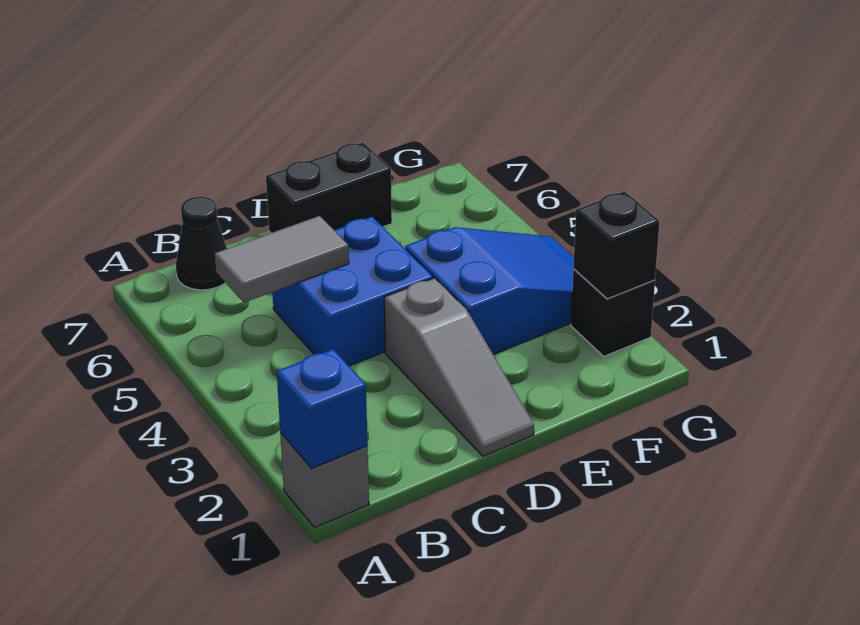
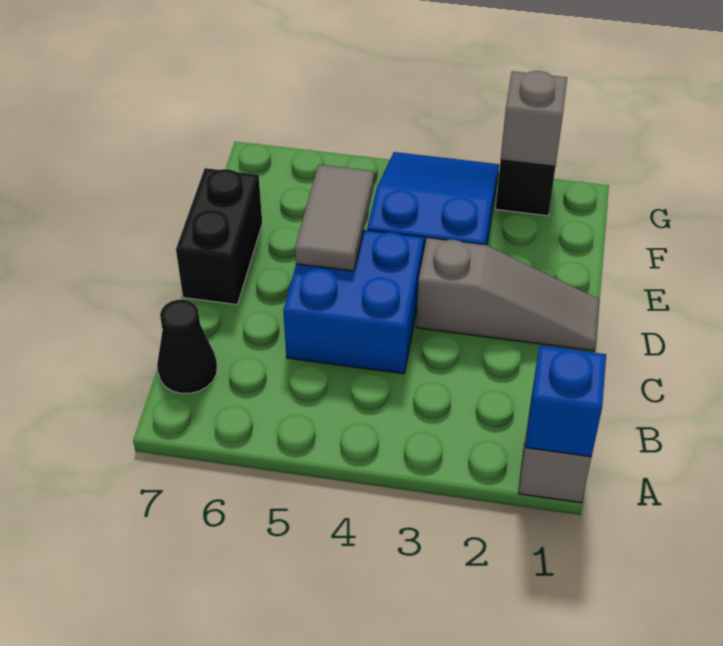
grey 1x2 tile [215,216,349,303] -> grey 1x2 tile moved to [295,165,374,271]
black 1x1 brick [573,191,660,299] -> grey 1x1 brick [501,71,567,166]

